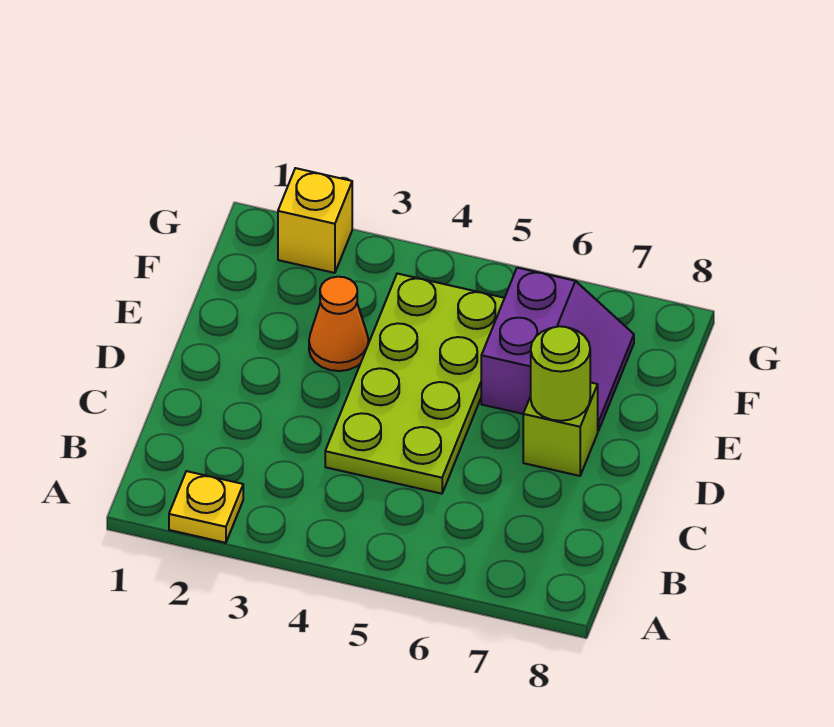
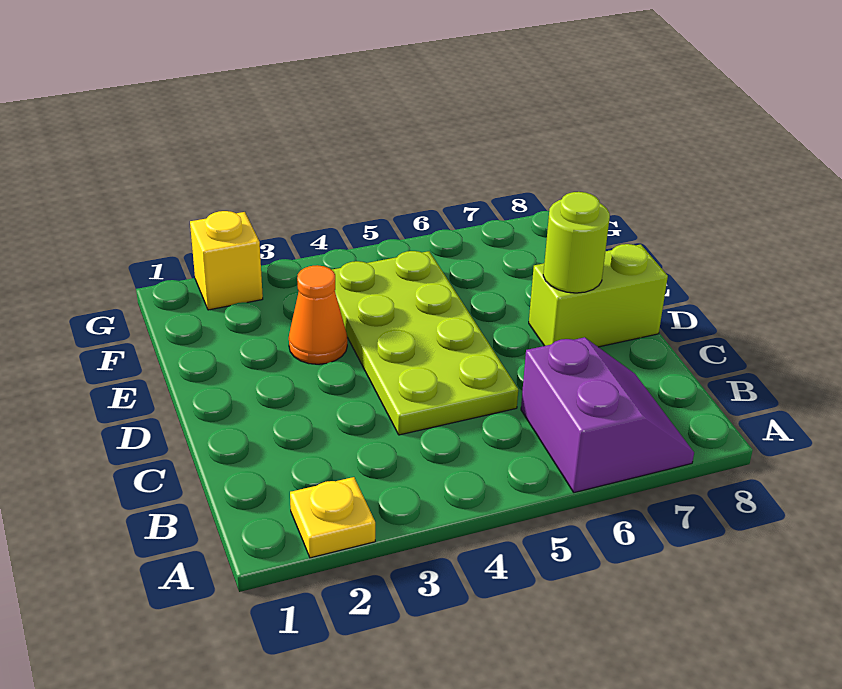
lime 1x1 brick [523,382,598,476] -> lime 1x2 brick [529,244,668,347]
purple 2x2 slope [481,268,634,431] -> purple 2x2 slope moved to [521,337,694,493]

